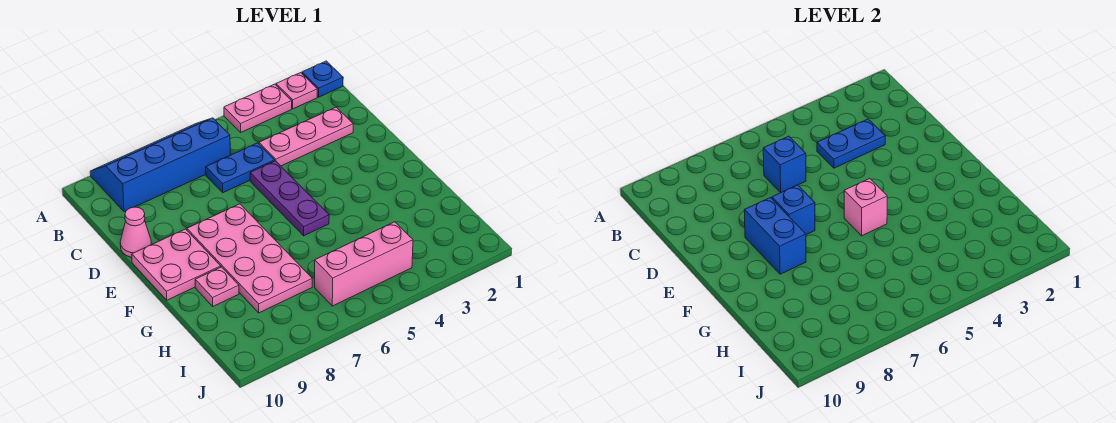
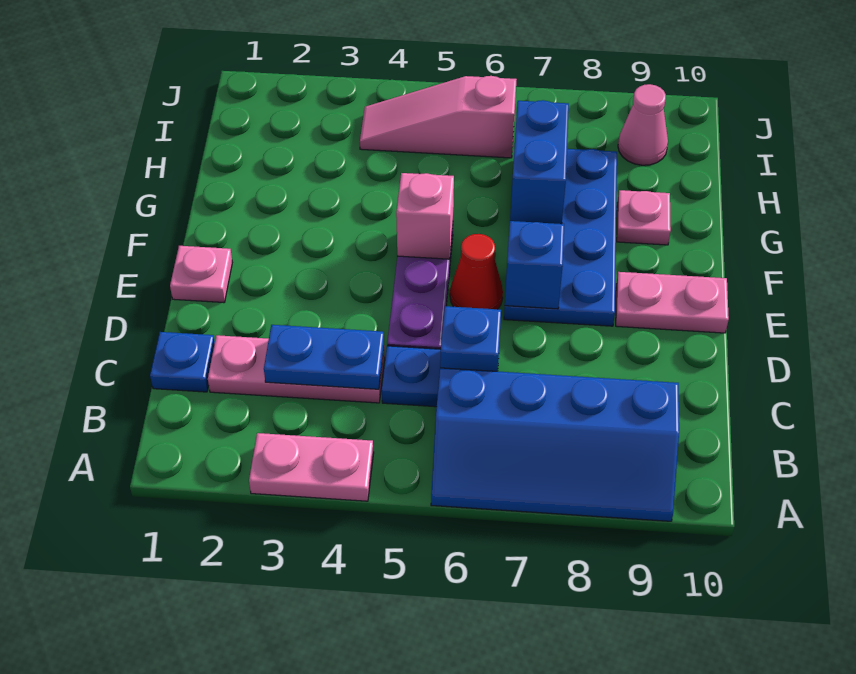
blue 1x1 plate [302,61,343,97] -> blue 1x1 plate moved to [150,332,215,392]
pink 1x1 plate [276,73,317,109] -> pink 1x1 plate moved to [170,246,232,303]
pink 1x1 cone [120,207,152,257] -> pink 1x1 cone moved to [618,84,668,165]
none -> red 1x1 cone [450,234,503,309]
pink 2x4 plate [187,204,312,313] -> blue 2x4 plate [504,149,617,326]
blue 1x2 brick [744,198,806,274] -> blue 1x2 brick moved to [510,100,569,224]
pink 2x2 plate [132,229,221,300] -> pink 1x2 plate [616,272,729,333]
pink 1x3 brick [315,222,413,306] -> pink 1x3 slope [360,76,517,158]

